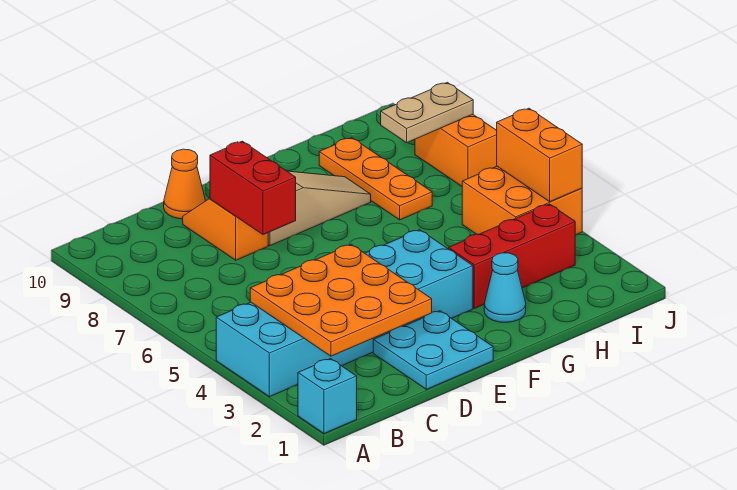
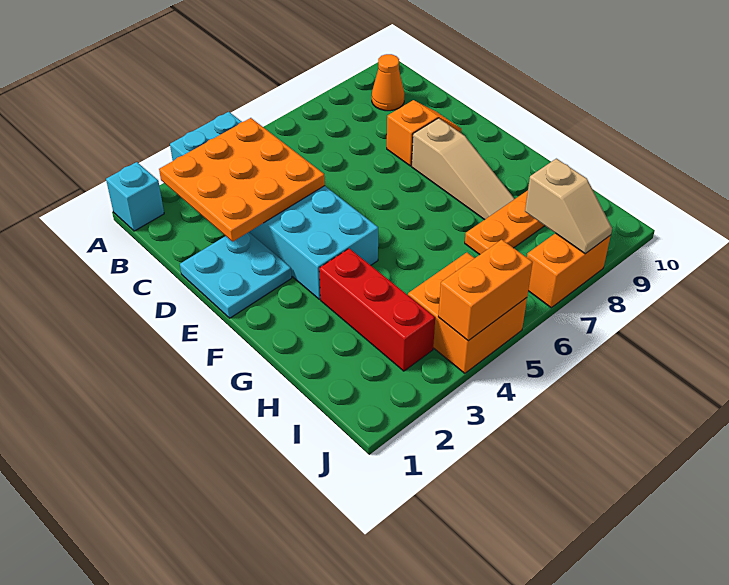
red 1x2 brick [210,141,296,235] -> none
orange 1x1 cone [164,149,205,219] -> orange 1x1 cone moved to [372,54,405,111]
cyan 1x1 cone [484,253,526,322] -> none
tan 1x2 plate [381,82,473,143] -> tan 1x2 slope [525,159,612,254]

